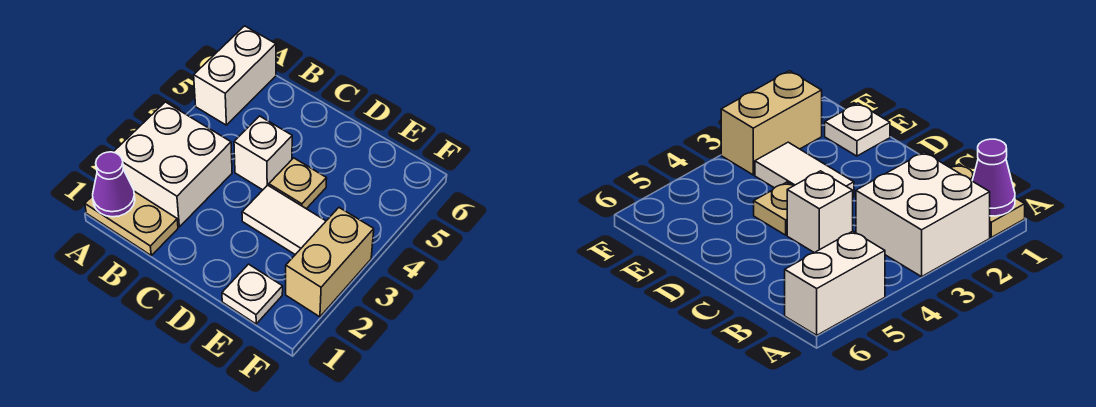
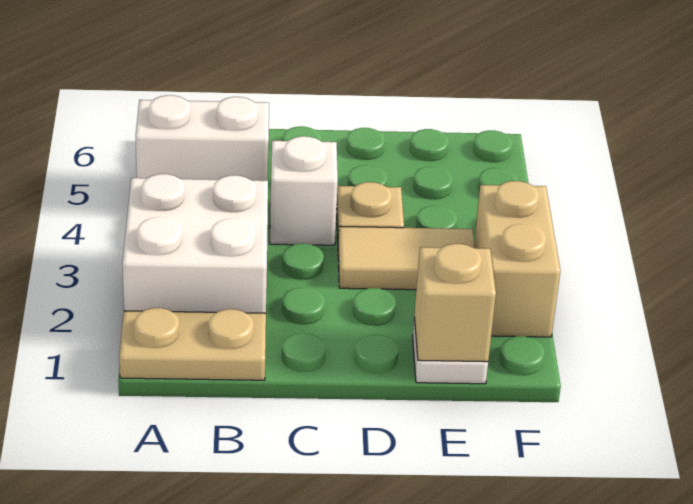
purple 1x1 cone [93,152,135,217] -> none
white 1x2 brick [194,26,276,125] -> white 1x2 brick turned to [135,95,269,181]
white 1x2 tile [242,185,326,255] -> tan 1x2 tile [338,226,475,290]
none -> tan 1x1 brick [414,244,496,362]

